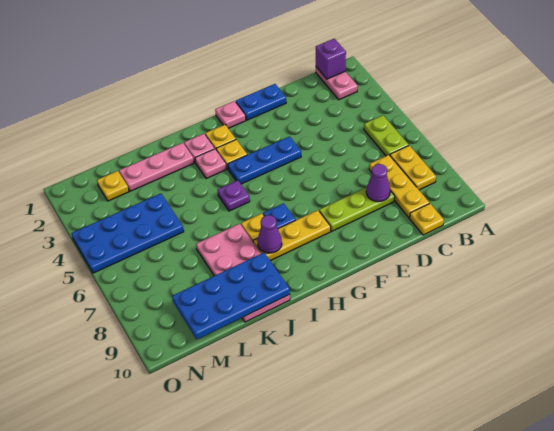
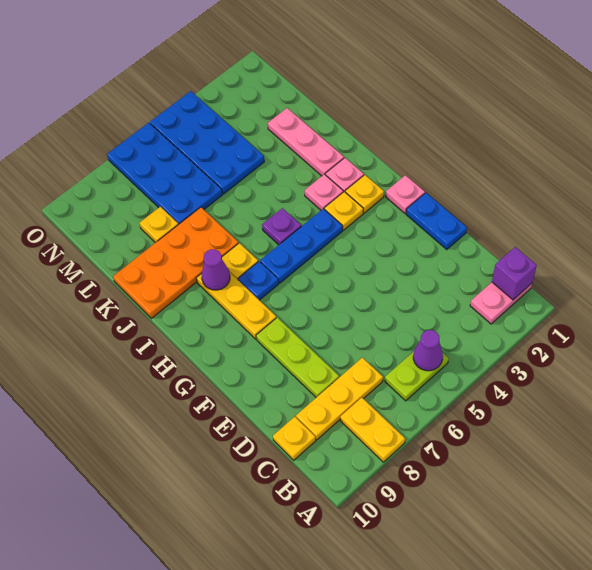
yellow 1x2 plate [390,145,436,190] -> yellow 1x2 plate turned to [340,398,405,462]
purple 1x1 cone [366,164,390,202] -> purple 1x1 cone moved to [413,330,443,371]
blue 1x3 plate [228,136,301,184] -> blue 1x3 plate turned to [260,209,343,283]
pink 2x4 plate [196,224,290,322] -> orange 2x4 plate [113,207,239,318]
blue 2x4 plate [172,253,290,339] -> blue 2x4 plate moved to [107,123,222,225]
yellow 1x1 plate [97,171,129,201] -> yellow 1x1 plate moved to [139,207,178,243]

